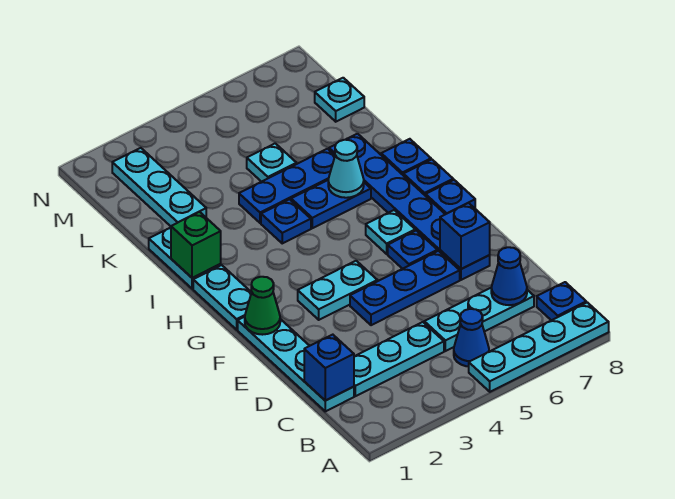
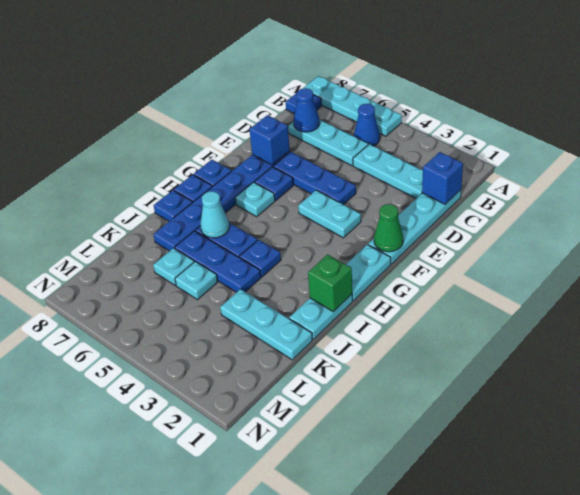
cyan 1x3 plate [112,148,206,226] -> cyan 1x3 plate turned to [220,289,312,360]
cyan 1x1 plate [315,78,364,122] -> cyan 1x1 plate moved to [153,248,194,285]

